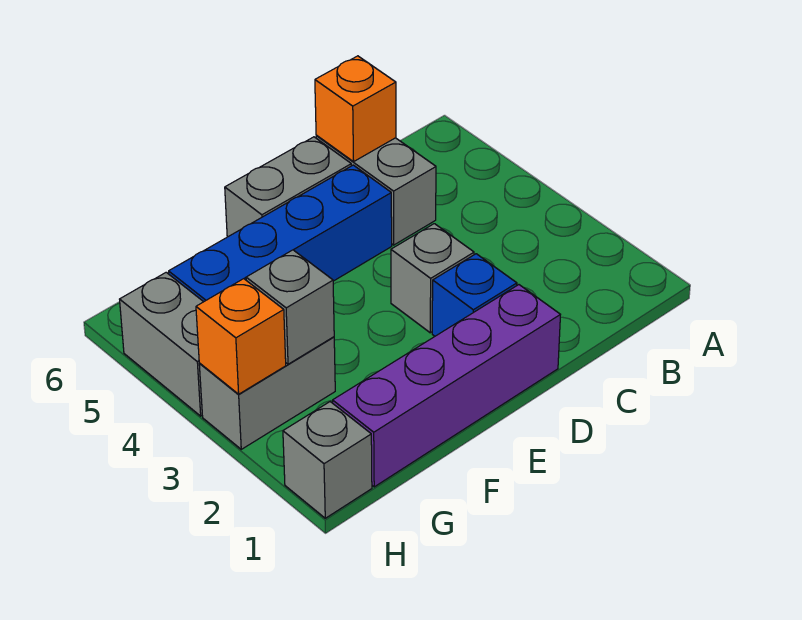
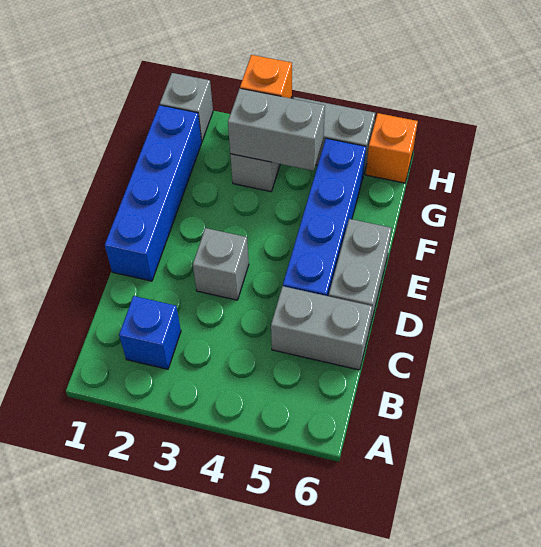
orange 1x1 brick [315,56,396,162] -> orange 1x1 brick moved to [366,113,418,183]
purple 1x4 brick [333,285,560,487] -> blue 1x4 brick [105,105,202,281]
blue 1x1 brick [432,254,517,336] -> blue 1x1 brick moved to [119,296,181,369]
grey 1x1 brick [246,250,334,364] -> grey 1x2 brick [228,89,325,171]

